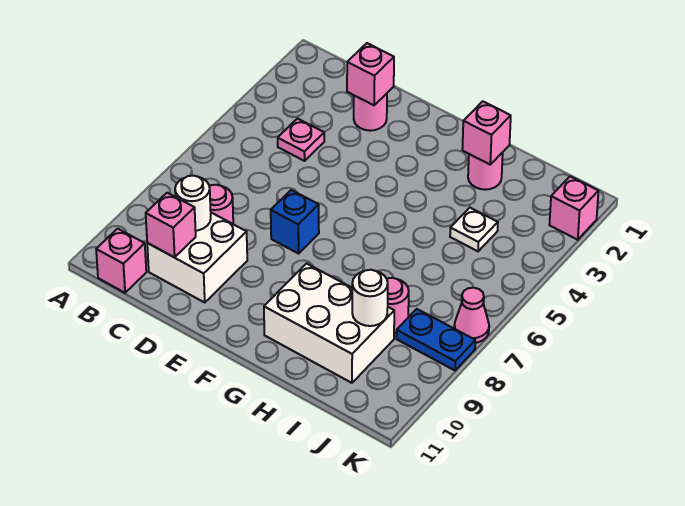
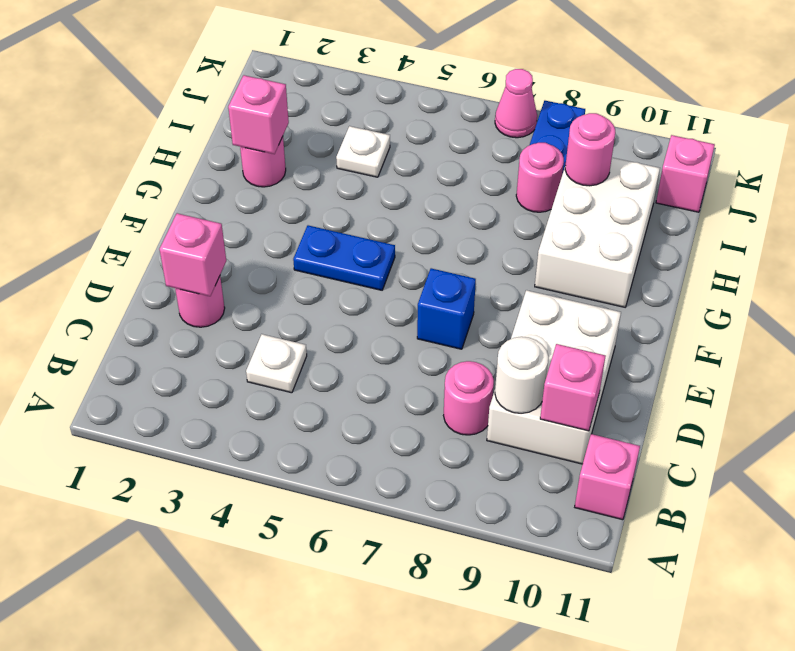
pink 1x1 plate [278,119,324,161] -> white 1x1 plate [246,334,307,393]
white 2x2 brick [147,213,247,302] -> white 2x3 brick [487,290,621,464]
none -> blue 1x2 plate [293,225,395,290]
white 1x1 round brick [352,270,388,326] -> pink 1x1 round brick [565,113,615,186]
pink 1x1 brick [549,176,598,240] -> pink 1x1 brick moved to [656,135,715,212]

